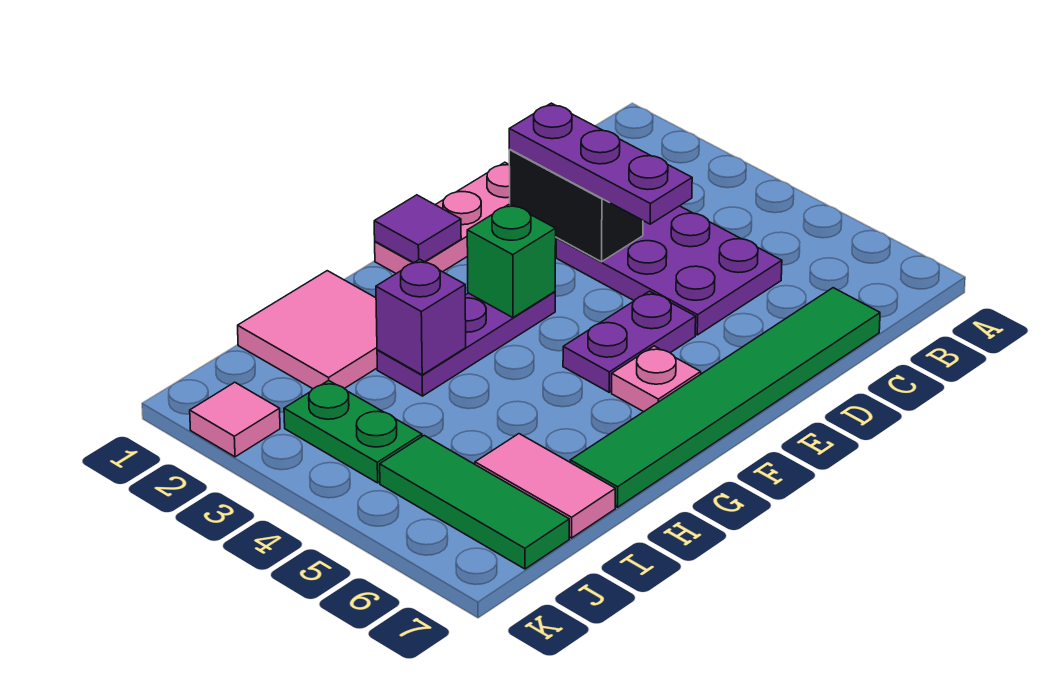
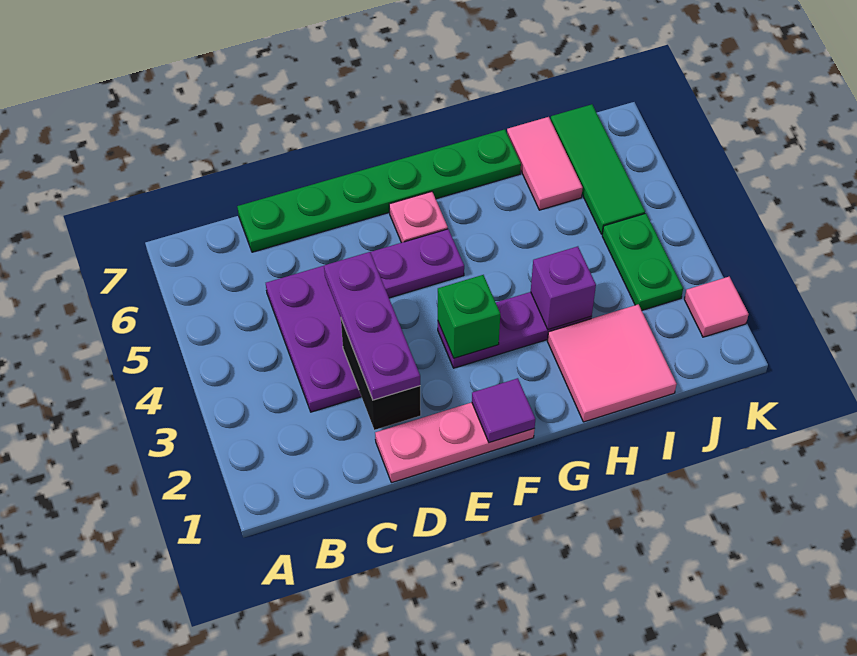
green 1x6 tile [570,288,880,507] -> green 1x6 plate [237,129,521,252]

